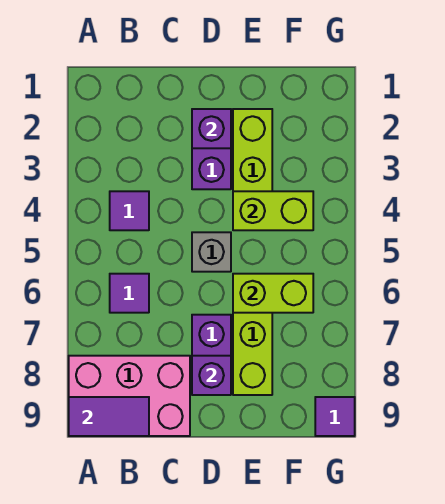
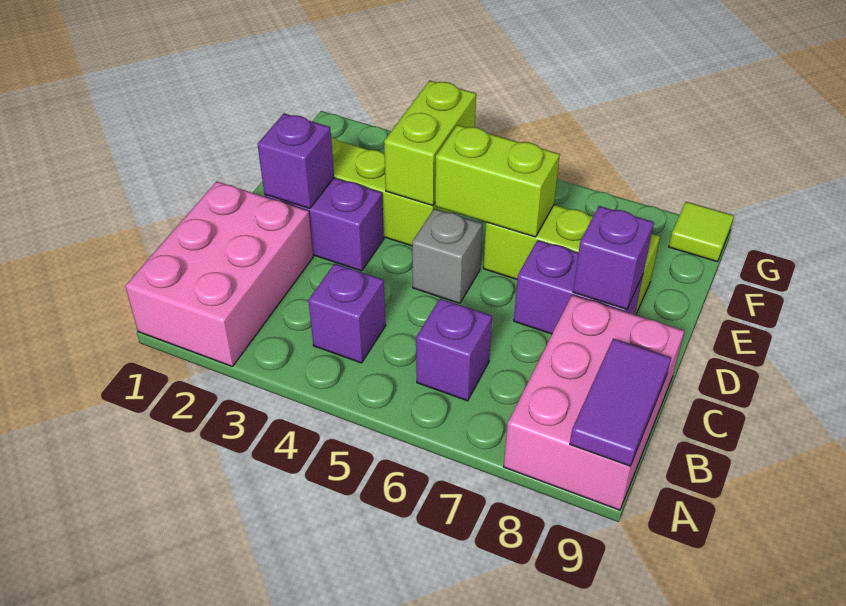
none -> pink 2x3 brick [125,182,313,366]
purple 1x1 tile [110,191,149,230] -> purple 1x1 brick [308,264,386,363]
purple 1x1 tile [110,274,149,313] -> purple 1x1 brick [416,299,492,401]
lime 1x2 brick [233,274,313,313] -> lime 1x2 brick turned to [435,125,560,237]
purple 1x1 tile [315,397,355,436] -> lime 1x1 tile [669,202,734,262]

